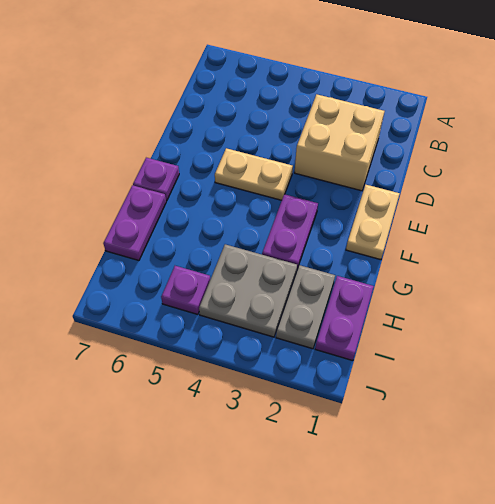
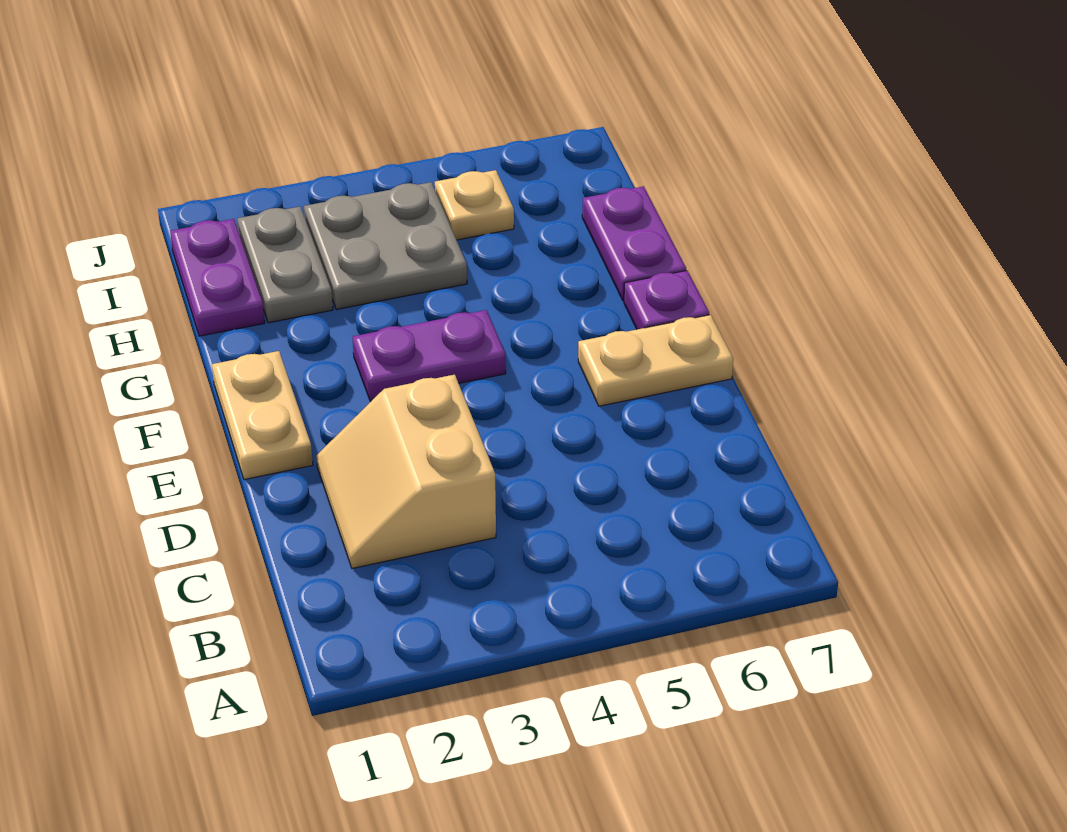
tan 2x2 brick [294,94,384,191] -> tan 2x2 slope [316,375,496,568]
tan 1x2 plate [215,148,293,200] -> tan 1x2 plate moved to [578,315,733,406]
purple 1x2 plate [262,194,318,269] -> purple 1x2 plate turned to [352,310,506,401]
purple 1x1 plate [161,266,210,315] -> tan 1x1 plate [435,170,514,240]

